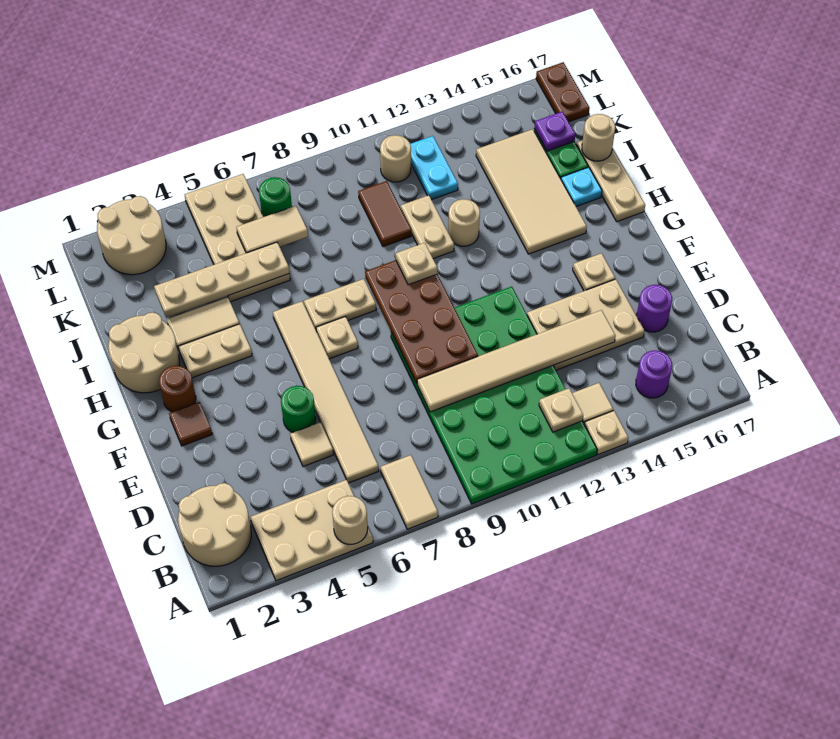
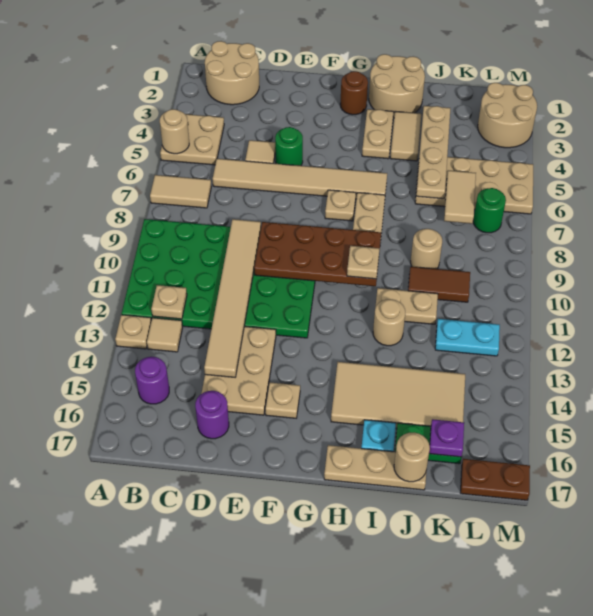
tan 2x3 plate [250,480,373,581] -> tan 2x2 plate [160,114,224,165]
brown 1x1 tile [169,402,212,446] -> none
tan 1x1 round brick [380,135,411,182] -> tan 1x1 round brick moved to [411,229,442,269]

